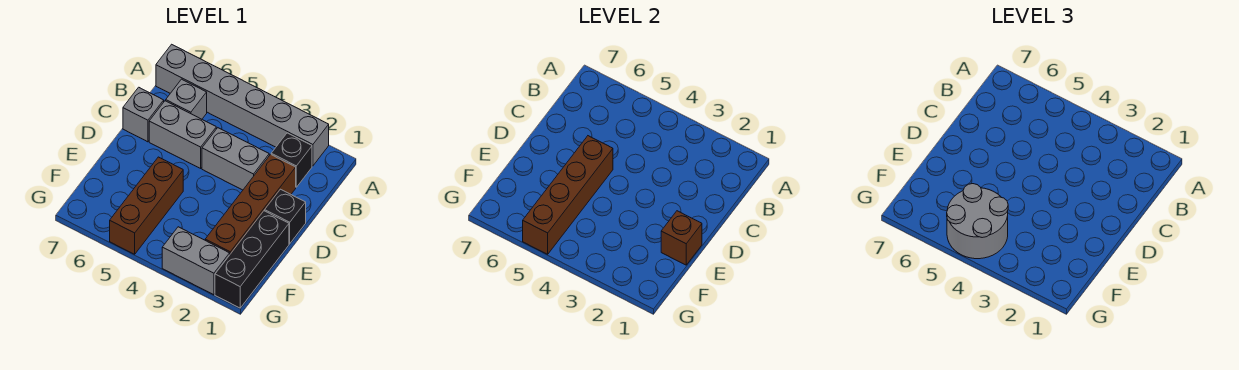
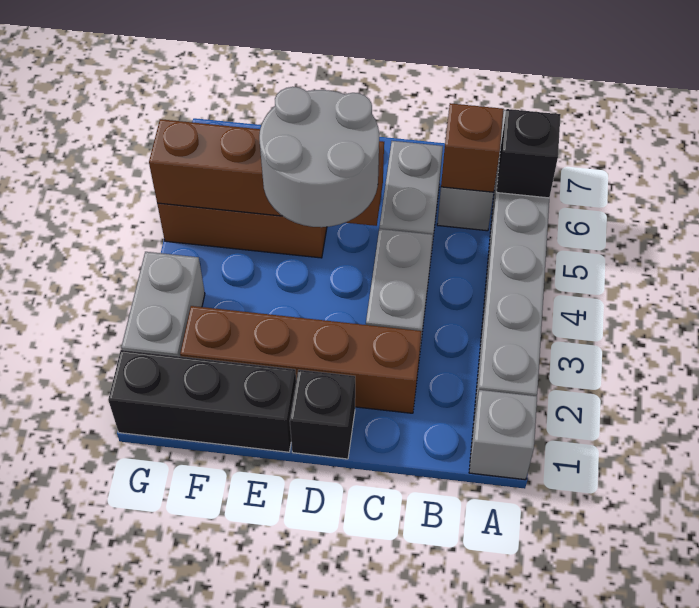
black 1x1 brick [271,133,312,187] -> black 1x1 brick moved to [496,109,561,198]
grey 1x1 brick [123,87,164,142] -> grey 1x1 brick moved to [469,390,537,480]
brown 1x1 brick [661,211,702,265] -> brown 1x1 brick moved to [441,103,504,192]
grey 2x2 round brick [947,184,1008,259] -> grey 2x2 round brick moved to [259,87,379,227]

